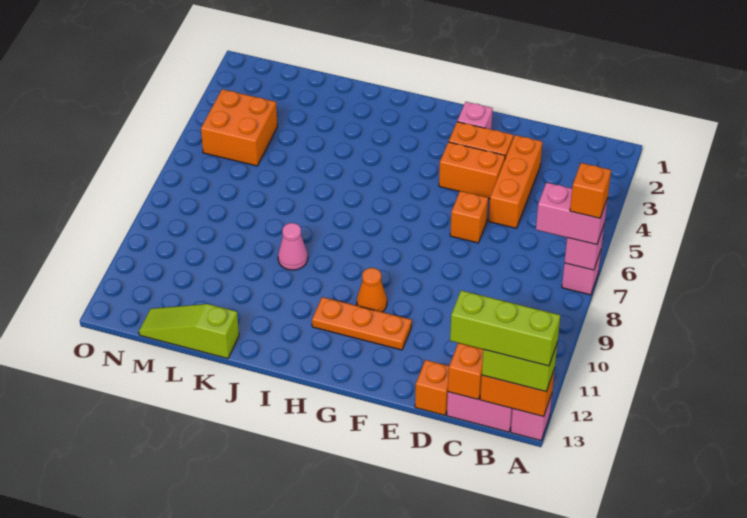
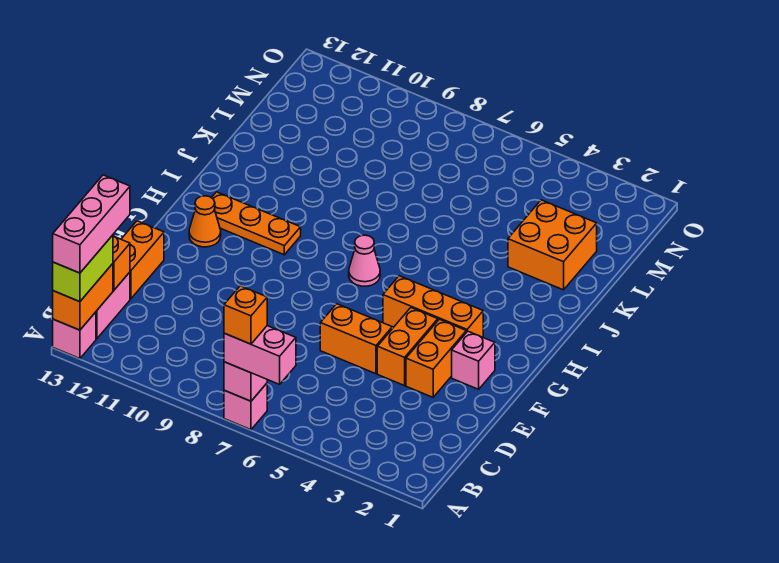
pink 1x2 brick [536,183,608,245] -> pink 1x2 brick turned to [224,326,296,384]
lime 1x3 brick [450,290,560,366] -> pink 1x3 brick [53,175,130,273]
orange 1x3 brick [489,135,542,228] -> orange 1x3 brick moved to [383,276,483,337]
orange 1x1 brick [415,360,449,415] -> orange 1x2 brick [121,221,164,299]
orange 1x1 brick [450,191,488,243] -> orange 1x2 brick [320,304,392,374]
orange 1x3 plate [312,297,412,350] -> orange 1x3 plate turned to [212,192,301,255]
orange 1x1 cone [357,268,387,312] -> orange 1x1 cone moved to [189,196,221,247]
pink 1x1 cone [278,223,308,270] -> pink 1x1 cone moved to [349,235,380,286]
lime 1x3 slope [139,304,239,358] -> none
orange 2x2 brick [201,89,277,166] -> orange 2x2 brick moved to [508,200,597,290]

